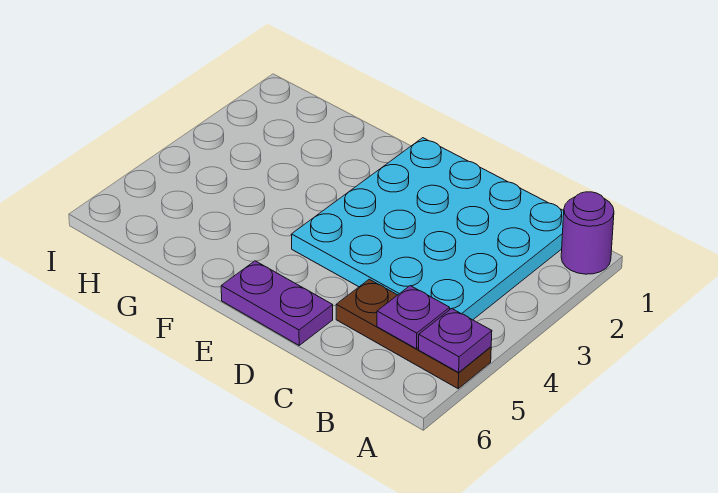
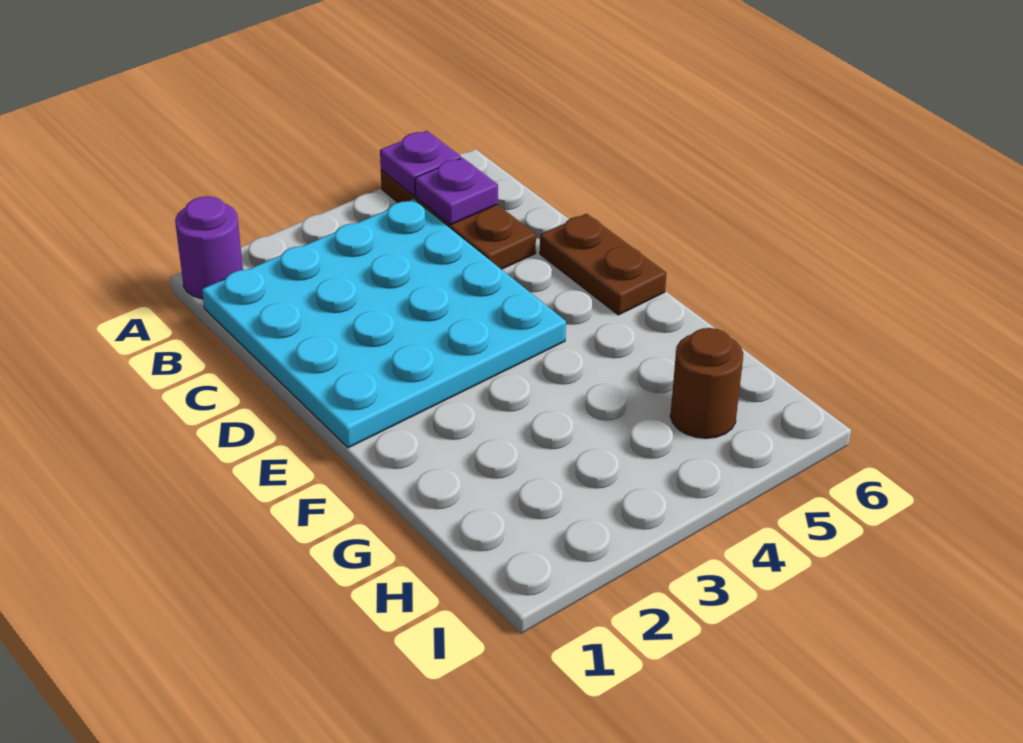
purple 1x2 plate [221,261,333,345] -> brown 1x2 plate [540,214,666,315]
none -> brown 1x1 round brick [670,328,743,438]

